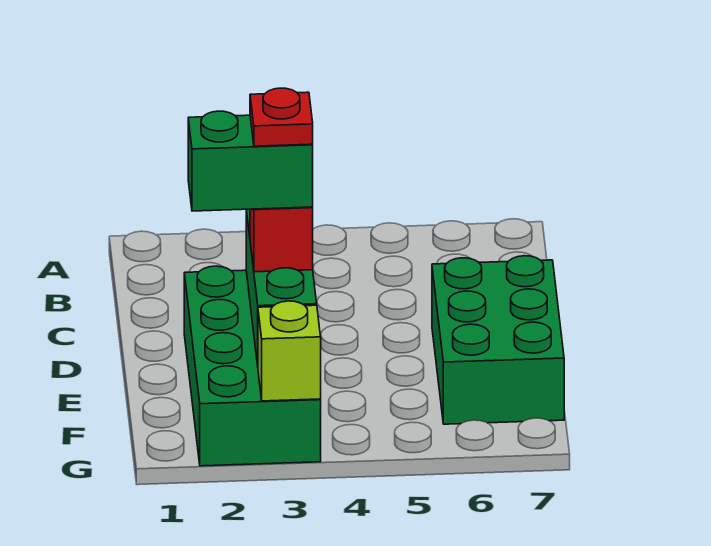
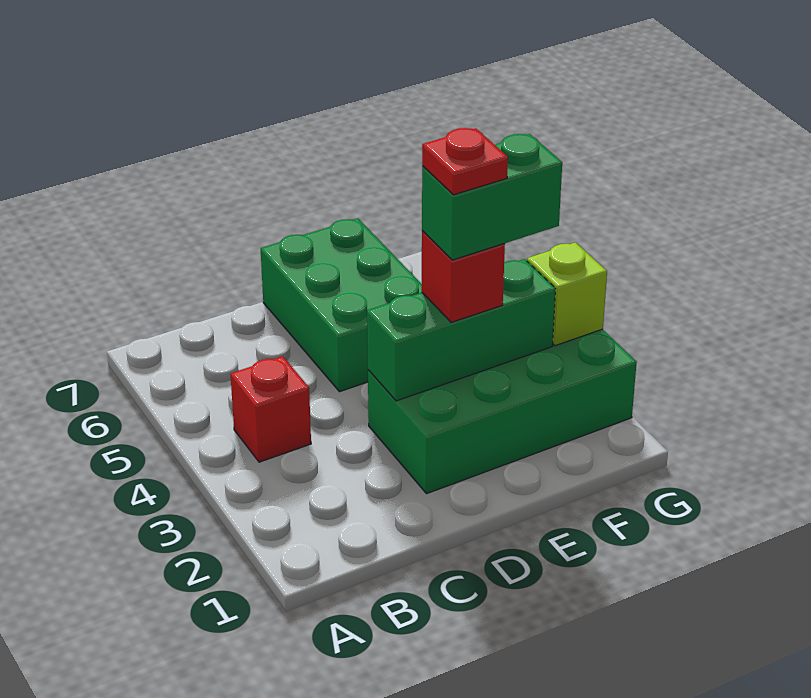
none -> red 1x1 brick [230,356,311,462]
green 2x3 brick [432,256,564,424] -> green 2x3 brick turned to [261,219,422,392]
green 1x2 brick [188,111,313,211] -> green 1x2 brick turned to [422,134,562,260]

